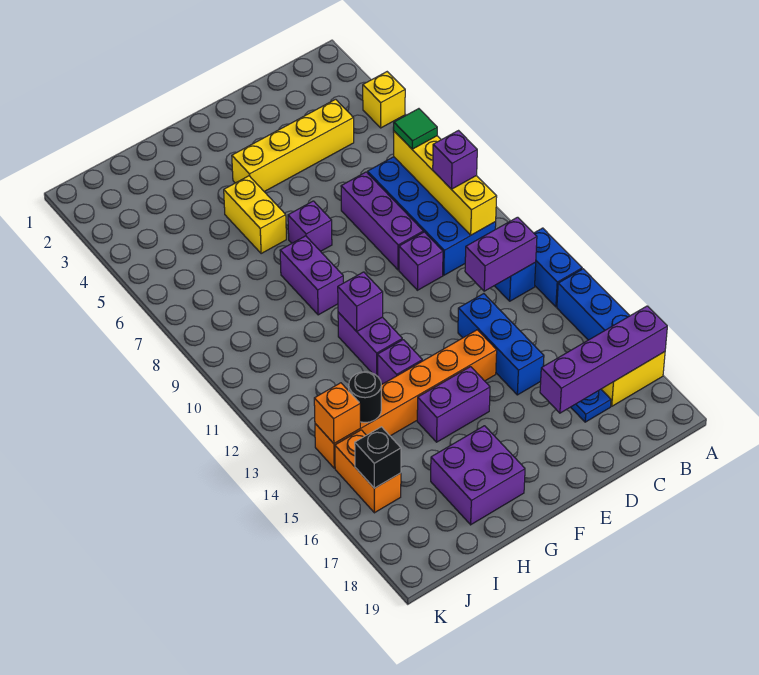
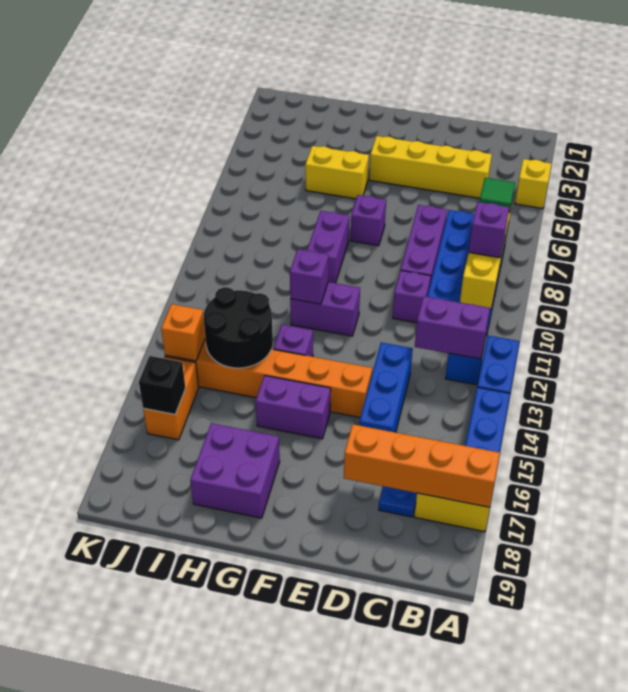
purple 1x4 brick [540,306,667,413] -> orange 1x4 brick [344,424,500,508]
yellow 1x2 brick [224,176,286,254] -> yellow 1x2 brick turned to [305,146,369,199]
purple 1x2 brick [338,312,402,376] -> purple 1x2 brick turned to [290,282,360,336]
black 1x1 round brick [349,372,381,423] -> black 2x2 round brick [203,287,273,368]

